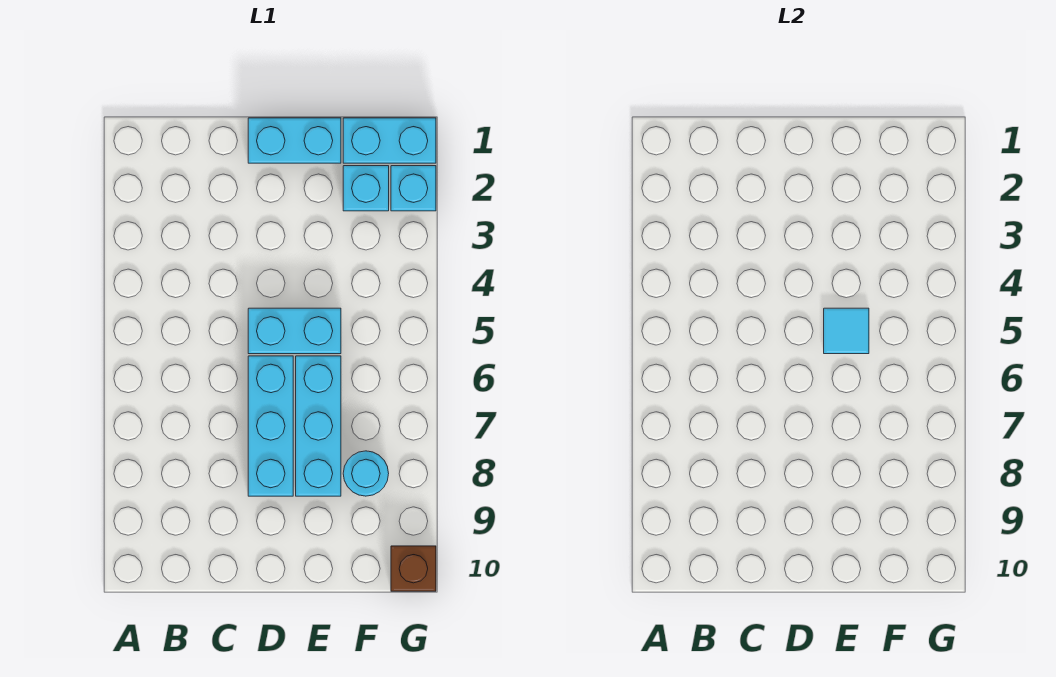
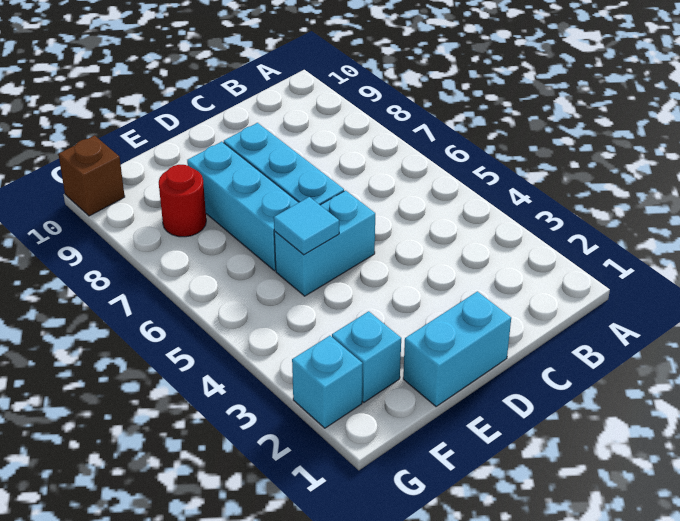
cyan 1x2 brick [343,118,436,163] -> none
cyan 1x1 round brick [343,451,389,496] -> red 1x1 round brick [159,165,206,237]

